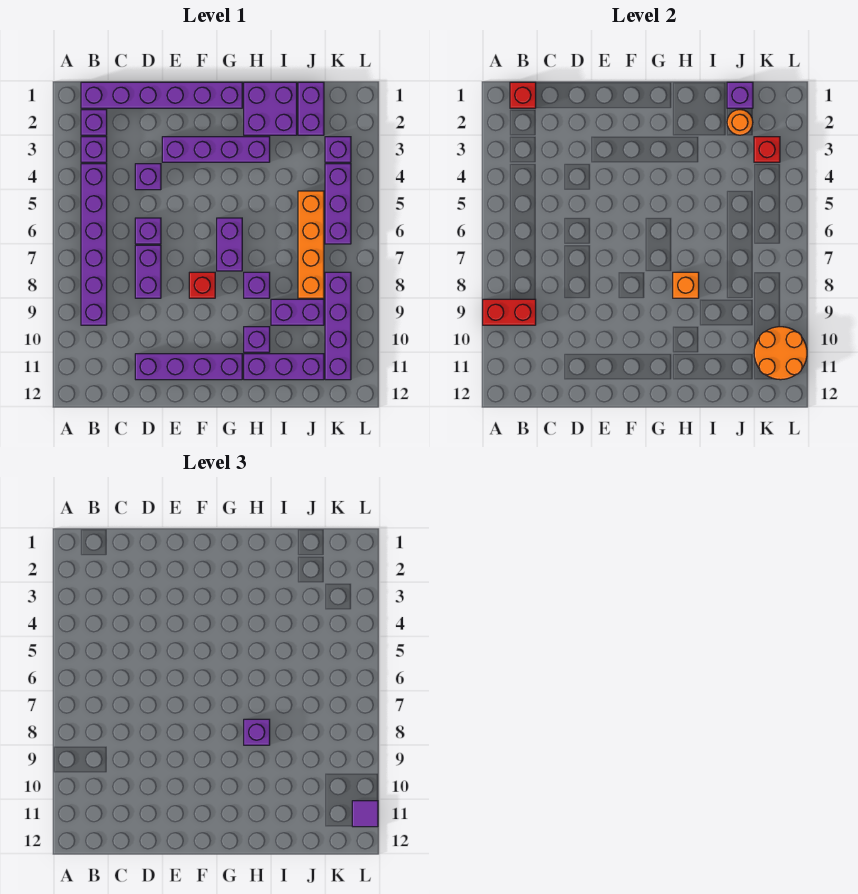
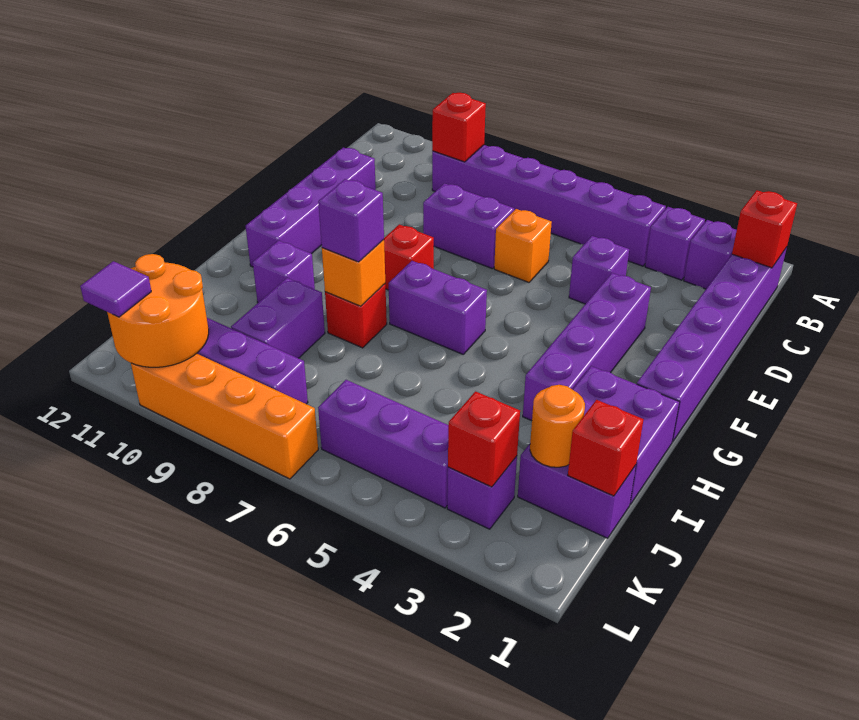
red 1x2 brick [483,299,536,325] -> red 1x1 brick [432,93,486,162]
purple 1x1 brick [135,218,161,244] -> orange 1x1 brick [494,209,552,282]
purple 1x1 brick [244,272,270,298] -> red 1x1 brick [325,284,387,348]
purple 1x3 brick [244,354,324,380] -> none
purple 1x1 brick [727,82,753,108] -> red 1x1 brick [568,400,644,496]
orange 1x4 brick [298,191,324,298] -> orange 1x4 brick moved to [131,353,318,479]

